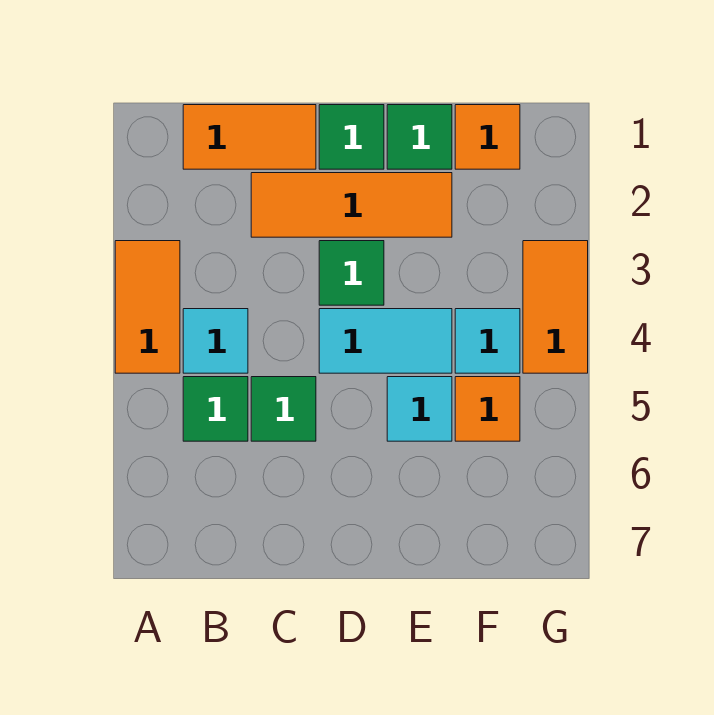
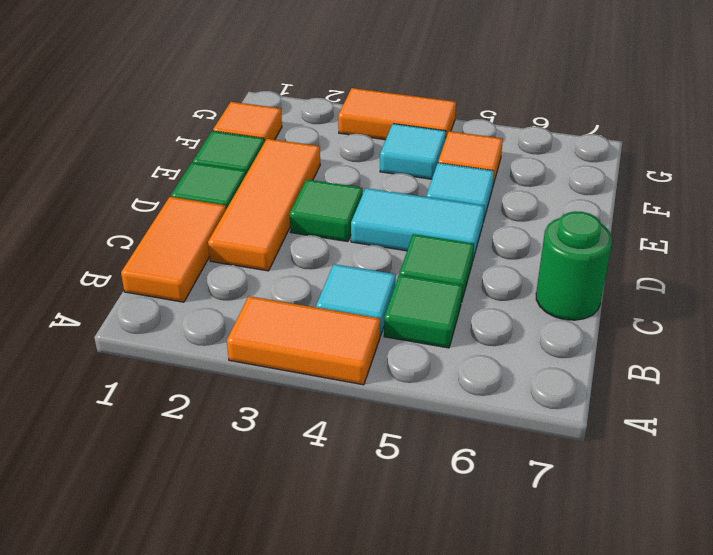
none -> green 1x1 round brick [536,212,612,320]
cyan 1x2 tile [319,309,452,373] -> cyan 1x2 tile turned to [351,188,484,259]

